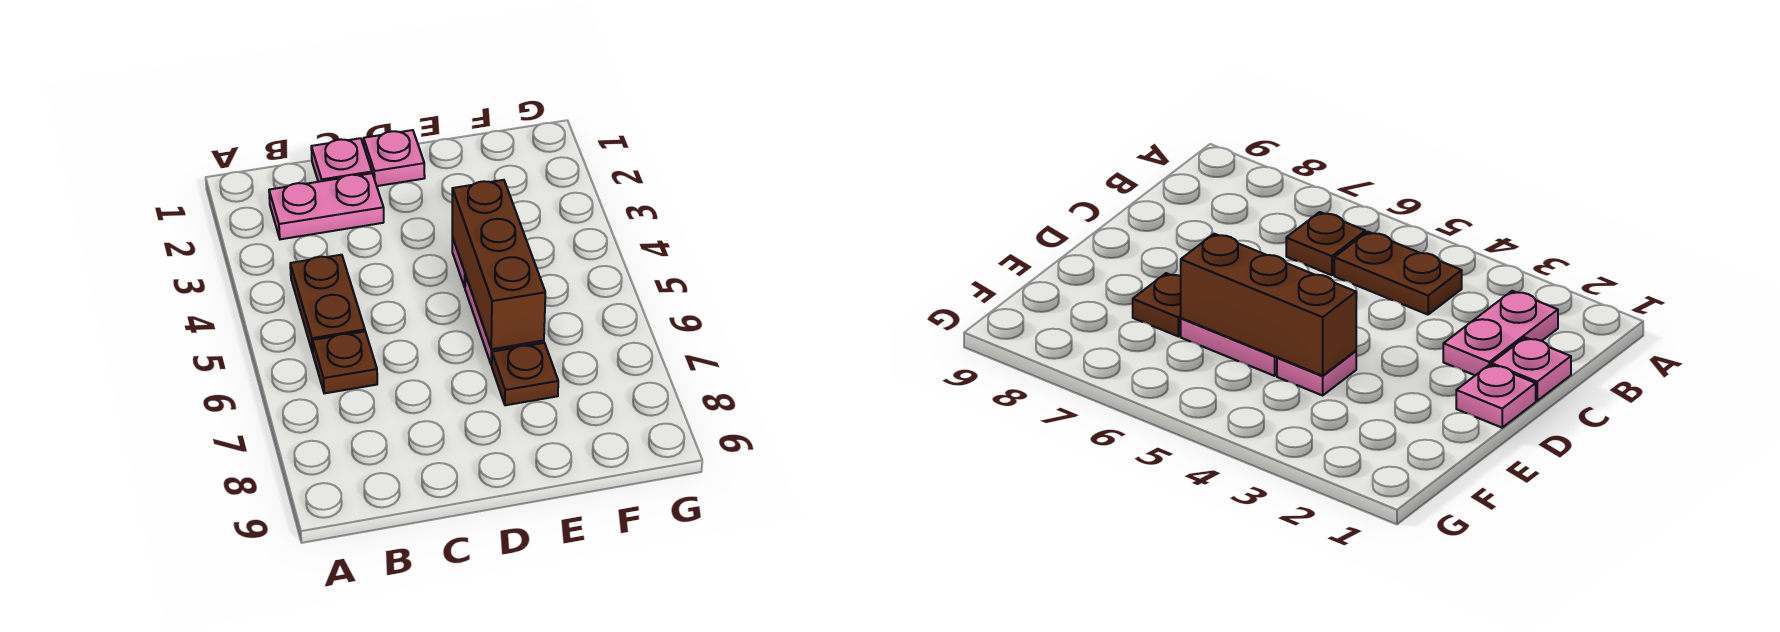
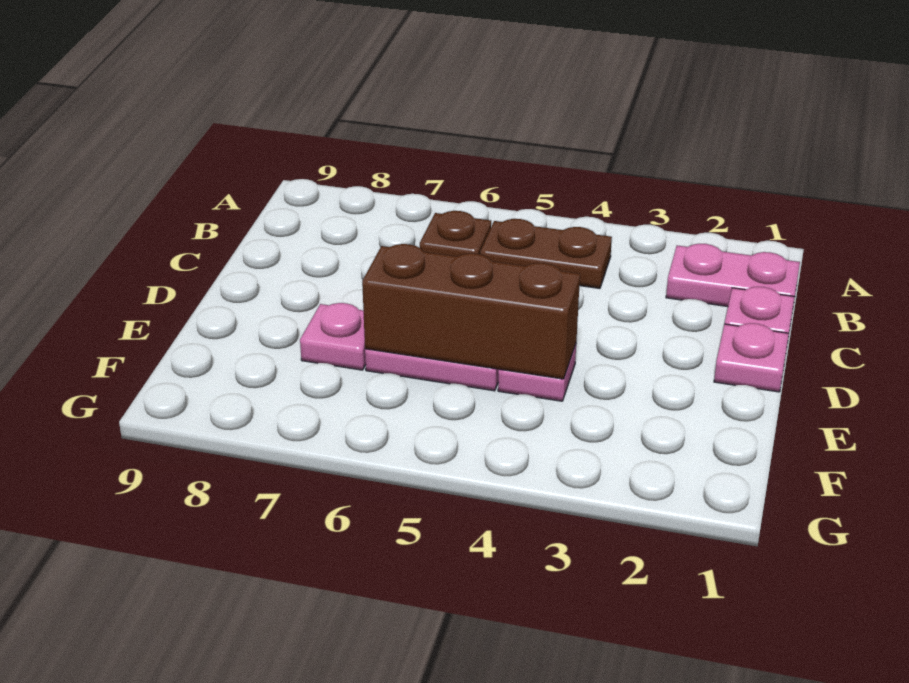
pink 1x2 plate [269,173,384,239] -> pink 1x2 plate turned to [666,244,800,307]
brown 1x1 plate [492,343,558,405] -> pink 1x1 plate [300,303,366,370]

